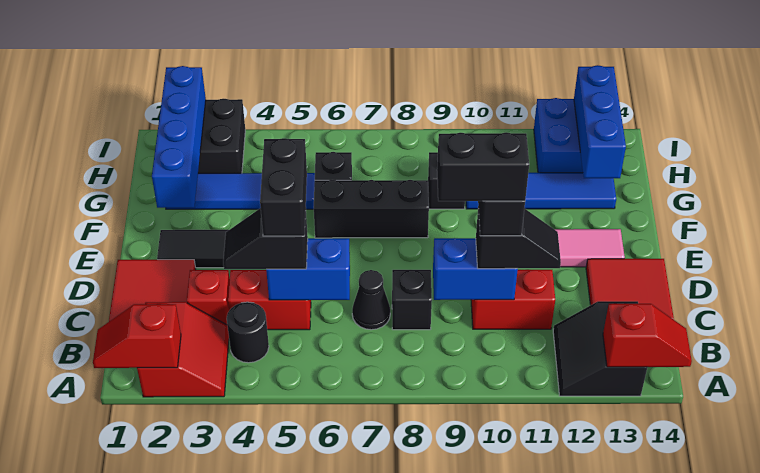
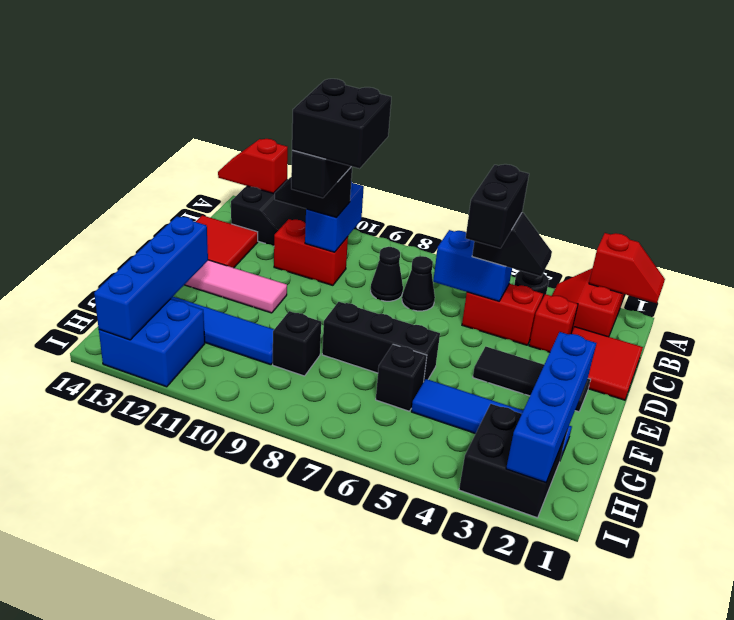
black 1x1 brick [392,270,432,330] -> black 1x1 cone [371,247,403,301]
blue 1x2 brick [433,238,518,300] -> blue 1x2 brick turned to [305,181,364,252]
black 1x2 brick [437,132,529,201] -> black 2x2 brick [292,79,391,168]
blue 1x3 brick [574,65,626,178] -> blue 1x4 brick [94,217,208,340]

